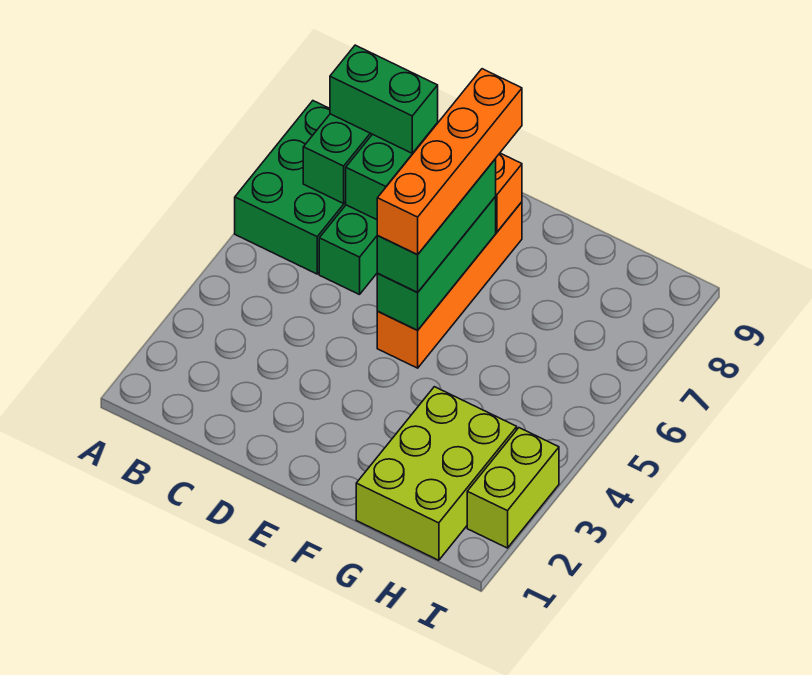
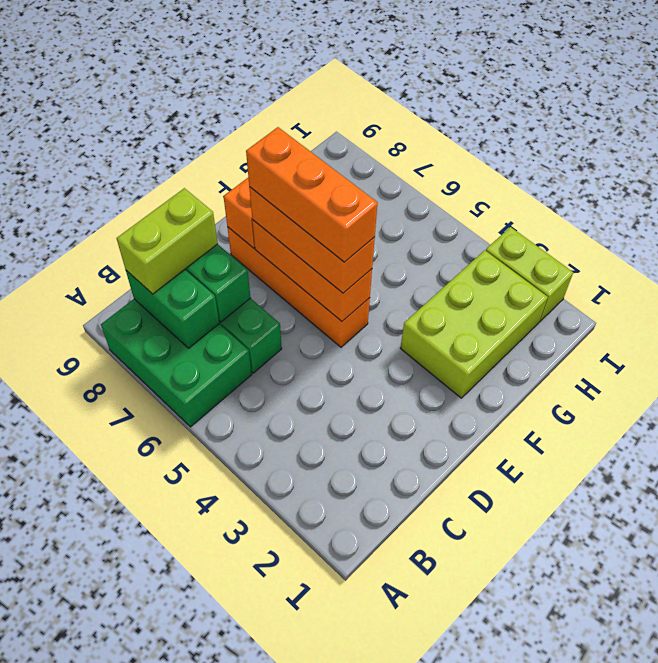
green 1x2 brick [330,45,438,153] -> lime 1x2 brick [117,188,218,294]
green 1x3 brick [377,197,496,330] -> orange 1x3 brick [252,220,372,321]
green 1x3 brick [377,159,496,293] -> orange 1x3 brick [249,187,375,293]
orange 1x4 brick [377,69,522,254] -> orange 1x3 brick [246,127,377,262]
lime 2x3 brick [356,387,517,560] -> lime 2x3 brick turned to [400,250,548,398]

